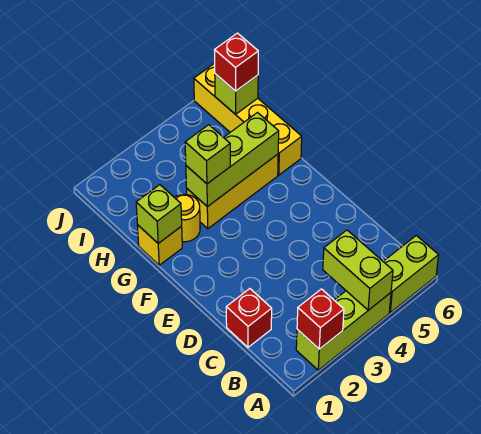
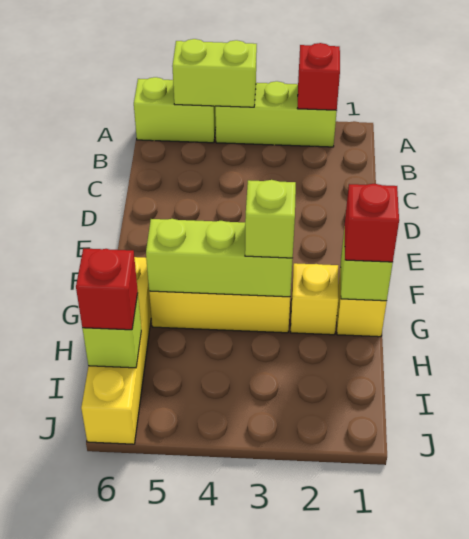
lime 1x2 brick [323,230,393,310] -> lime 1x2 brick turned to [172,39,257,107]
red 1x1 brick [226,289,272,347] -> red 1x1 brick moved to [344,184,399,262]
yellow 1x1 round brick [174,194,200,242] -> yellow 1x1 brick [291,263,339,335]

